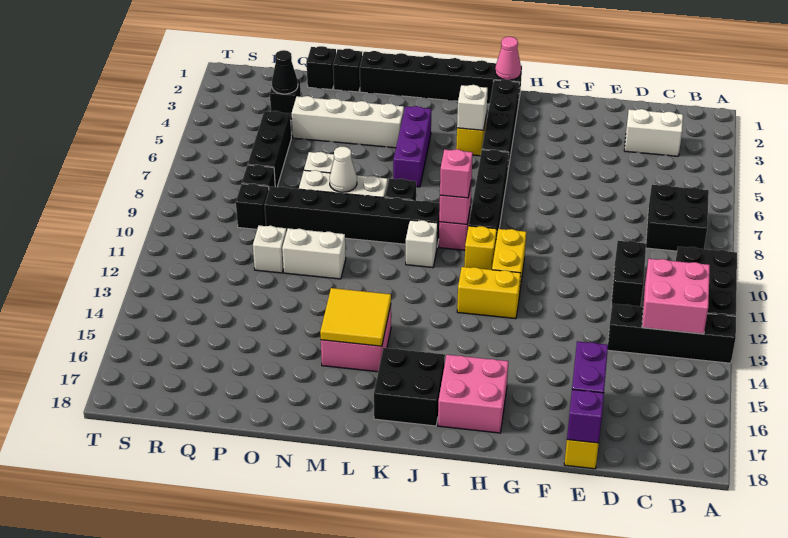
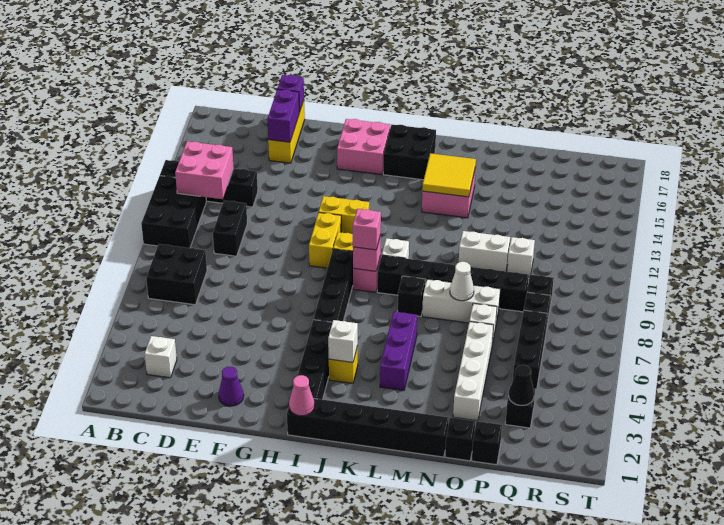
white 1x2 brick [624,109,683,156] -> white 1x1 brick [145,336,177,378]
none -> purple 1x1 cone [219,367,244,406]
white 1x4 brick [292,96,404,148] -> white 1x4 brick turned to [453,322,494,421]

